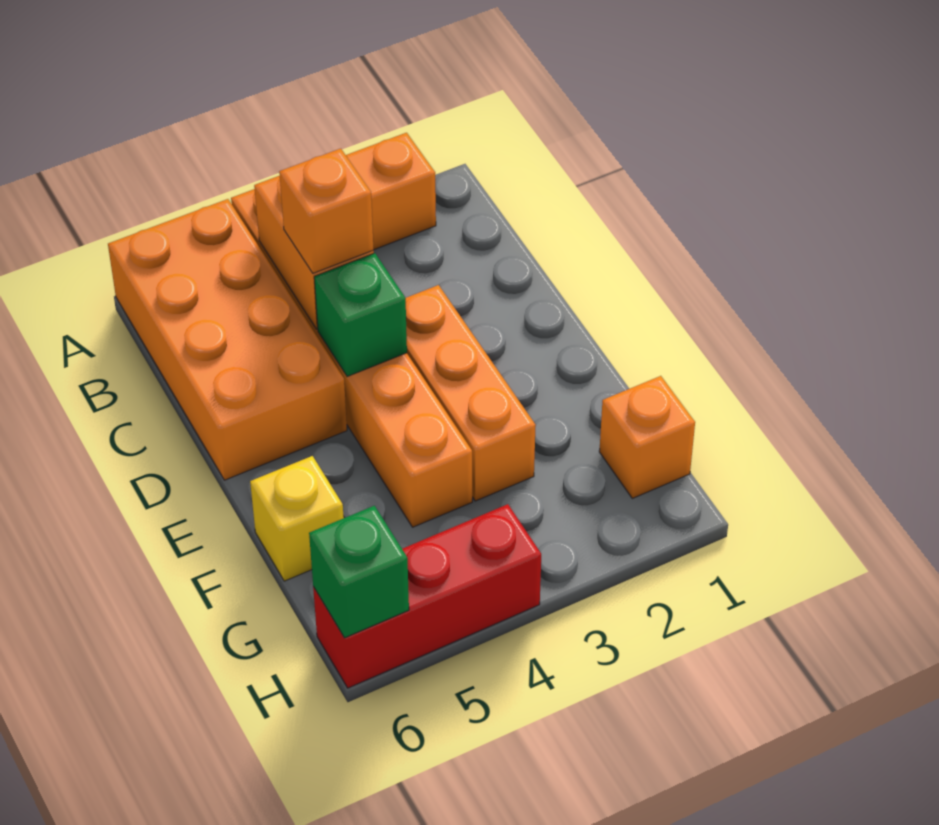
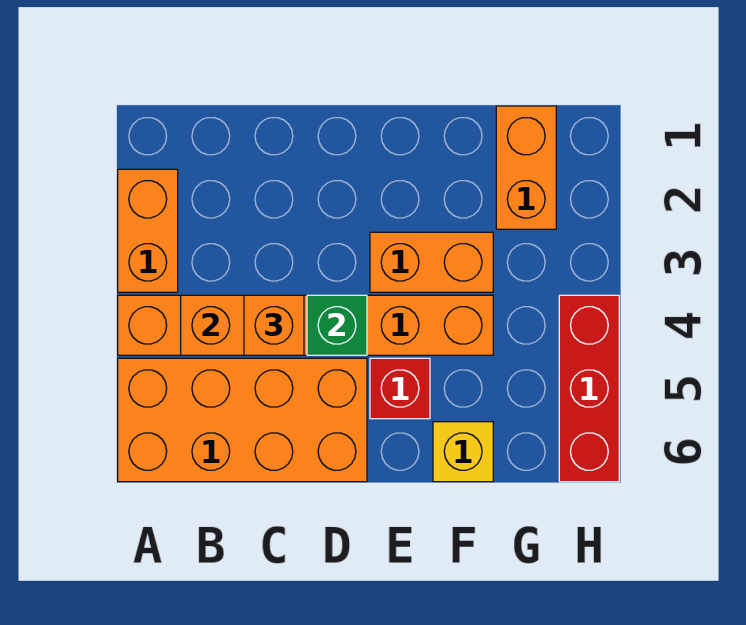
orange 1x3 brick [406,285,536,501] -> orange 1x2 brick [370,232,493,292]
none -> red 1x1 brick [370,358,430,419]
orange 1x1 brick [599,376,695,498] -> orange 1x2 brick [496,106,556,229]
green 1x1 brick [309,506,409,638] -> none

